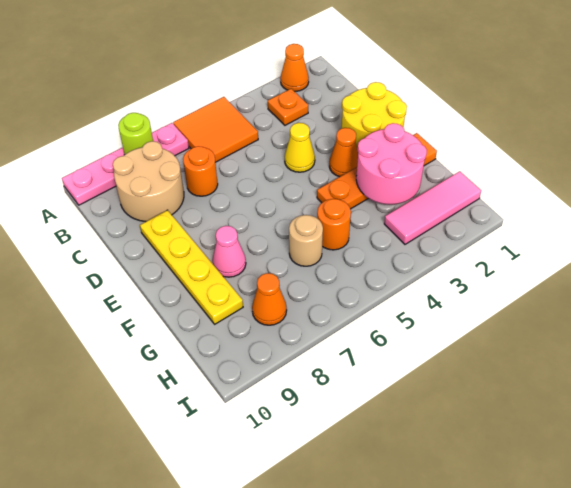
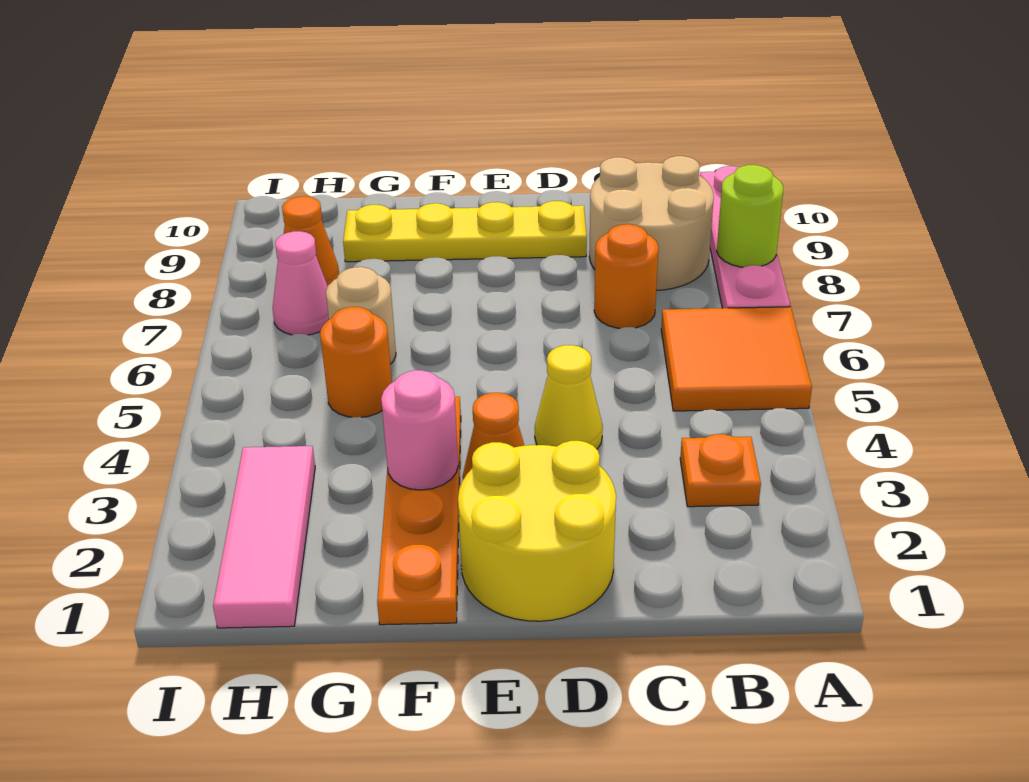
orange 1x1 cone [280,44,309,92] -> none
pink 2x2 round brick [356,123,427,204] -> pink 1x1 round brick [381,370,458,490]
pink 1x1 cone [212,226,246,277] -> pink 1x1 cone moved to [273,231,329,335]

